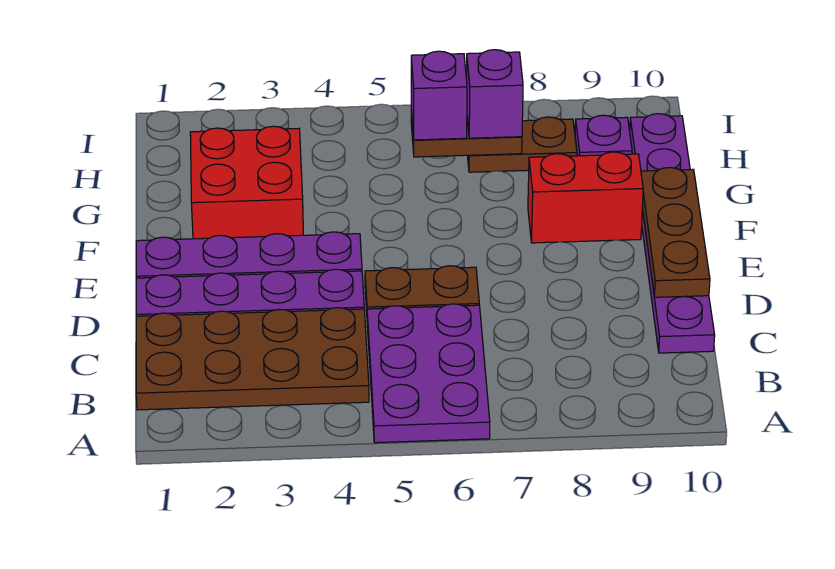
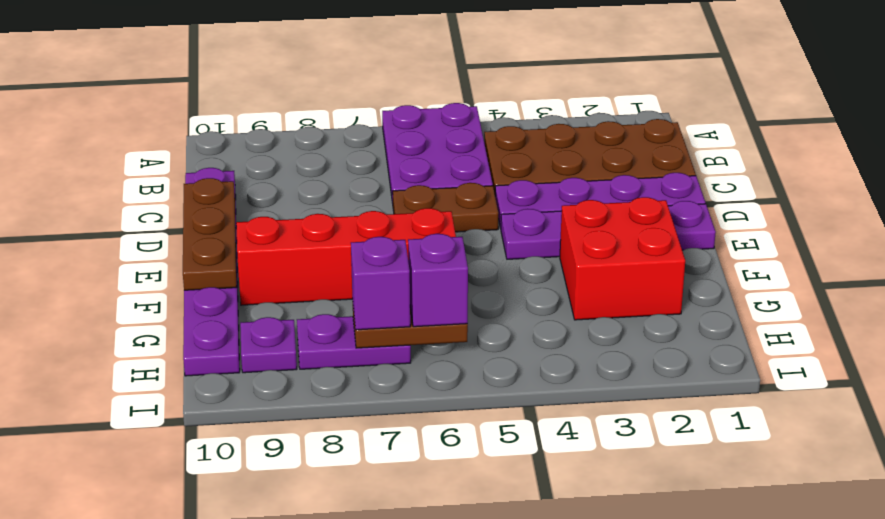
red 1x2 brick [528,152,643,243] -> red 1x4 brick [236,208,456,305]
brown 1x2 plate [467,117,577,172] -> purple 1x2 plate [297,314,411,369]

